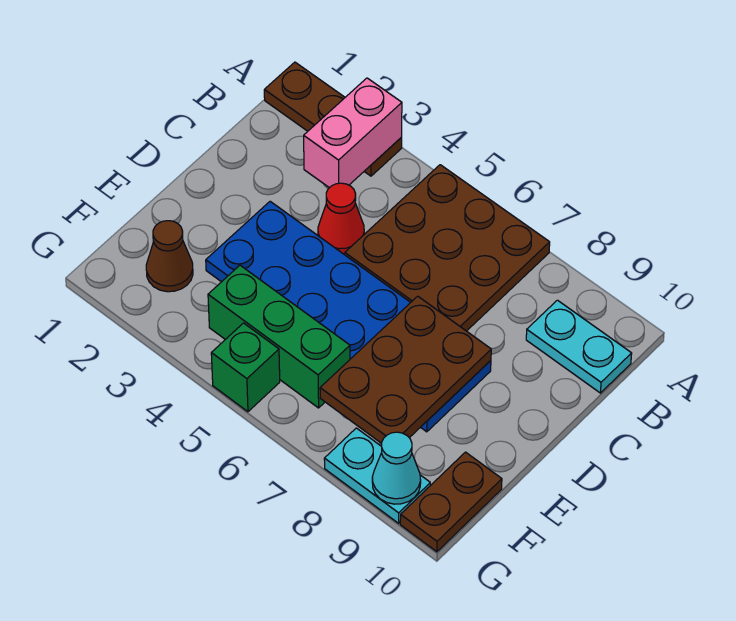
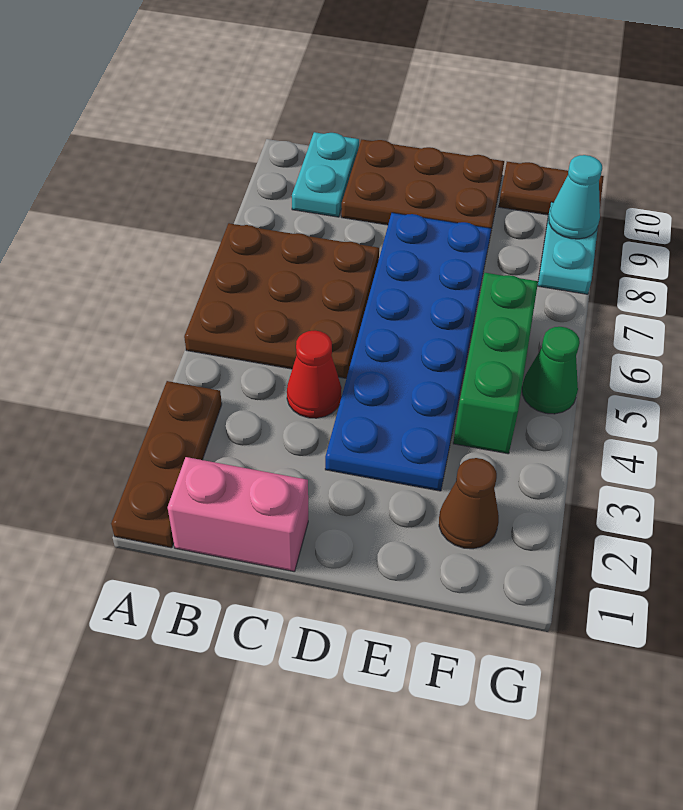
pink 1x2 brick [304,78,402,188] -> pink 1x2 brick moved to [168,457,308,572]
brown 2x3 plate [320,296,491,443] -> brown 2x3 plate moved to [341,140,504,231]
green 1x1 brick [211,323,280,412] -> green 1x1 cone [522,327,580,414]

